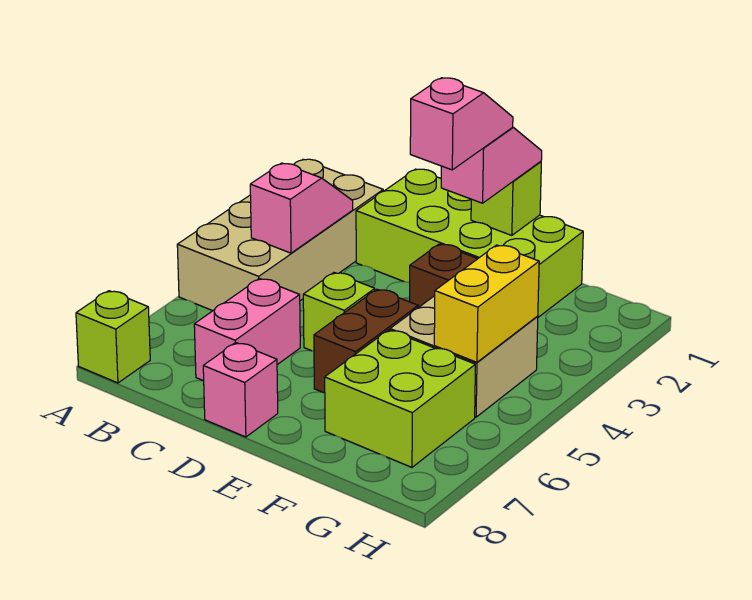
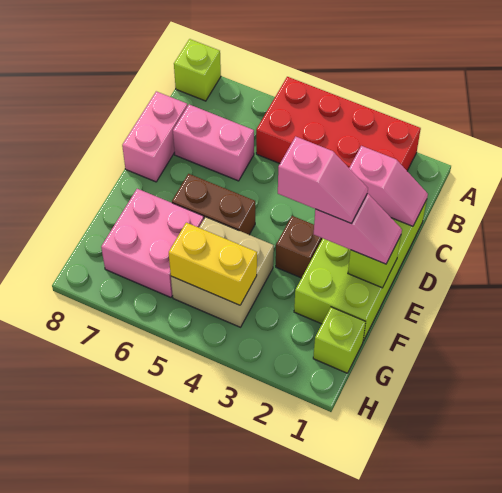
tan 2x4 brick [177,159,383,311] -> red 2x4 brick [256,77,421,171]
pink 1x2 slope [250,163,353,253] -> pink 1x2 slope moved to [349,146,428,226]
lime 1x1 brick [303,273,375,351] -> lime 1x1 brick moved to [313,307,366,373]
pink 1x1 brick [203,342,278,437] -> pink 1x2 brick [122,91,188,182]
lime 2x2 brick [325,330,475,467] -> pink 2x2 brick [101,189,204,297]

